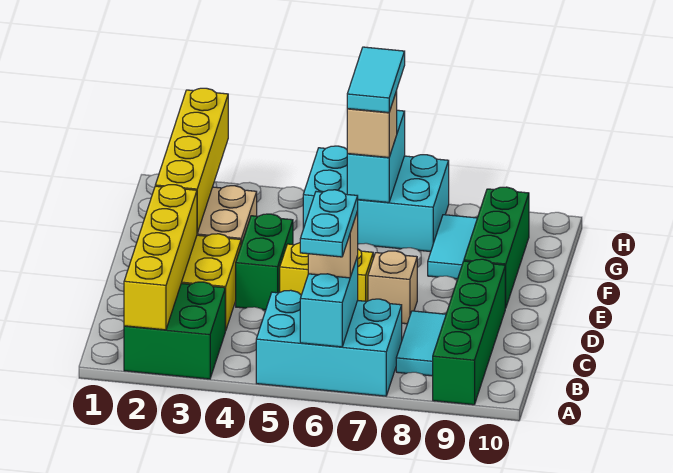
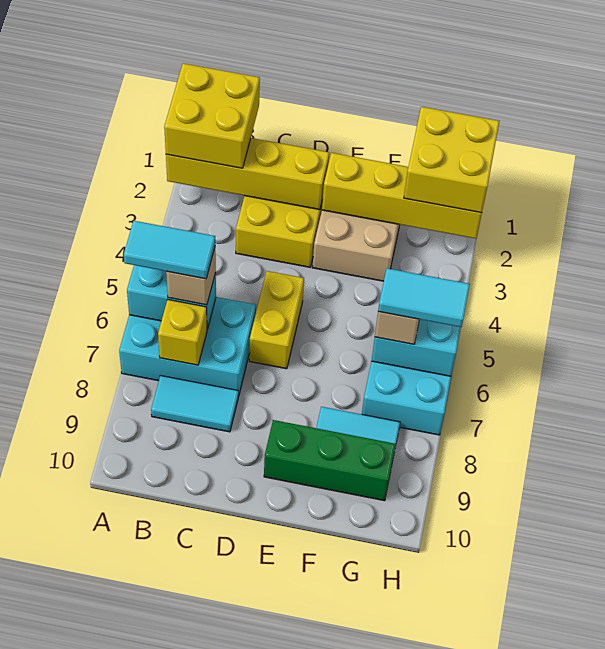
none -> yellow 2x2 brick [164,63,260,168]
green 2x2 brick [124,282,225,379] -> none
cyan 2x3 brick [256,290,402,396] -> cyan 2x3 brick turned to [119,297,256,396]
cyan 1x2 plate [300,190,358,257] -> cyan 1x2 tile [124,221,215,279]
green 1x4 brick [433,259,505,405] -> none
none -> yellow 1x1 brick [158,300,207,365]
green 1x2 brick [236,214,293,310] -> none
tan 1x1 brick [368,251,417,324] -> none
none -> yellow 2x2 brick [404,107,499,213]

